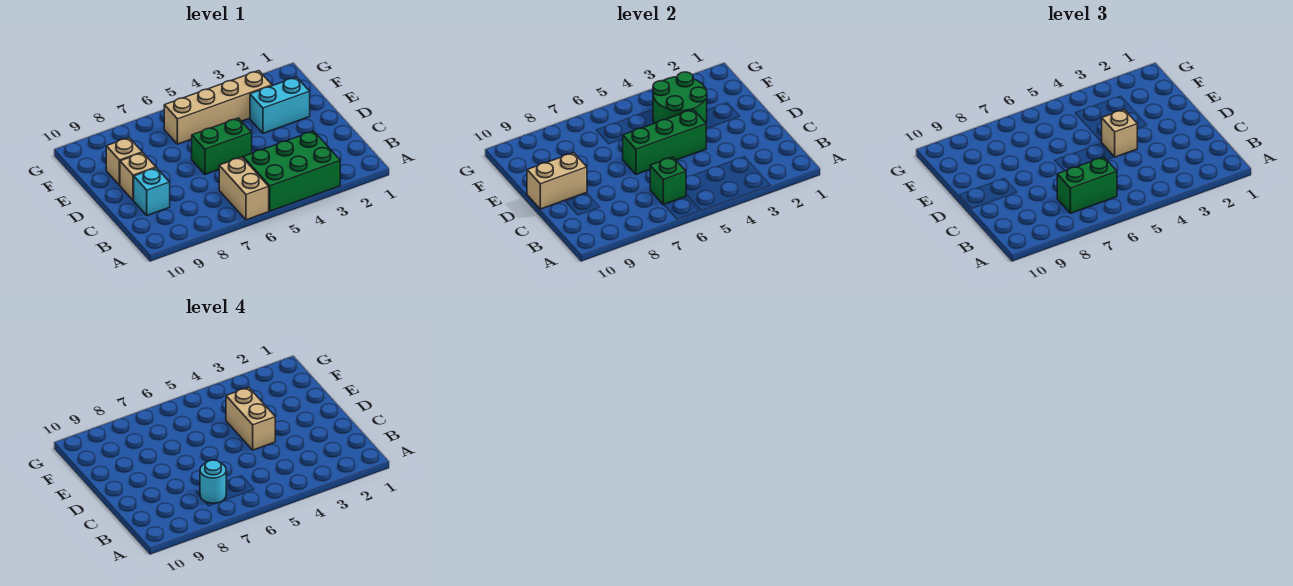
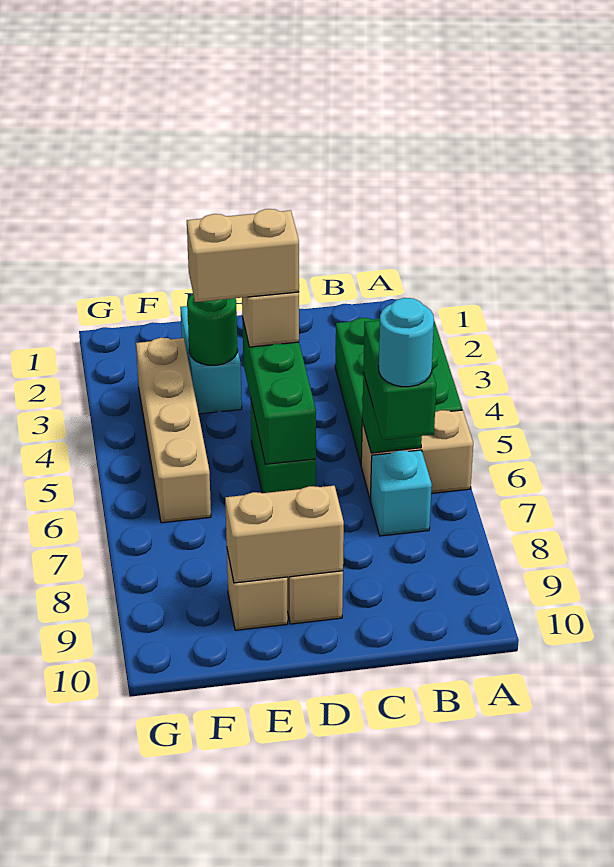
cyan 1x1 brick [134,168,170,215] -> cyan 1x1 brick moved to [370,450,432,536]
tan 1x2 brick [527,153,587,209] -> tan 1x2 brick turned to [225,486,344,583]
green 2x2 round brick [653,72,707,123] -> green 1x1 round brick [187,294,237,365]

